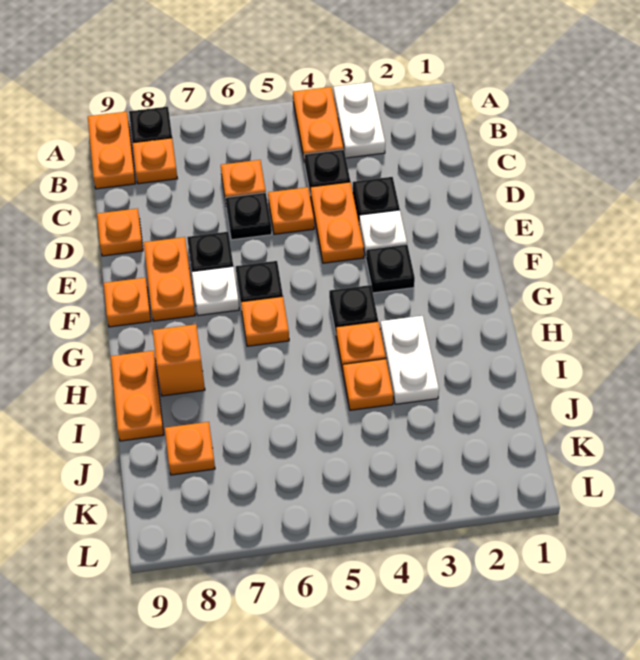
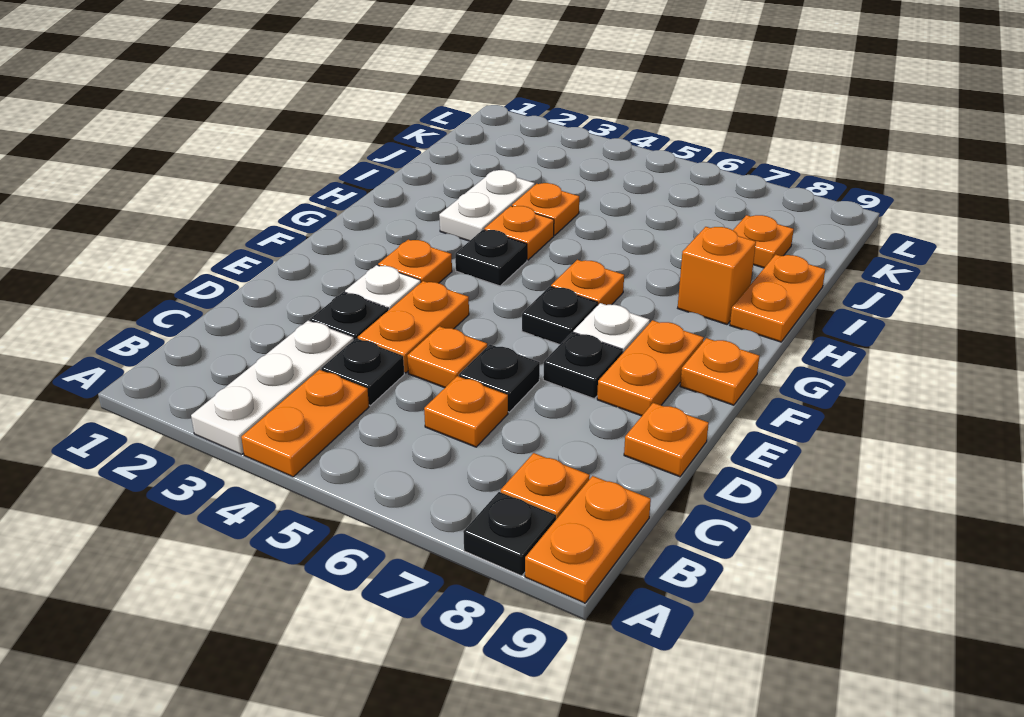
white 1x2 plate [334,82,385,158] -> white 1x3 plate [191,321,354,455]
black 1x1 plate [366,244,415,293] -> orange 1x1 plate [378,240,452,283]

